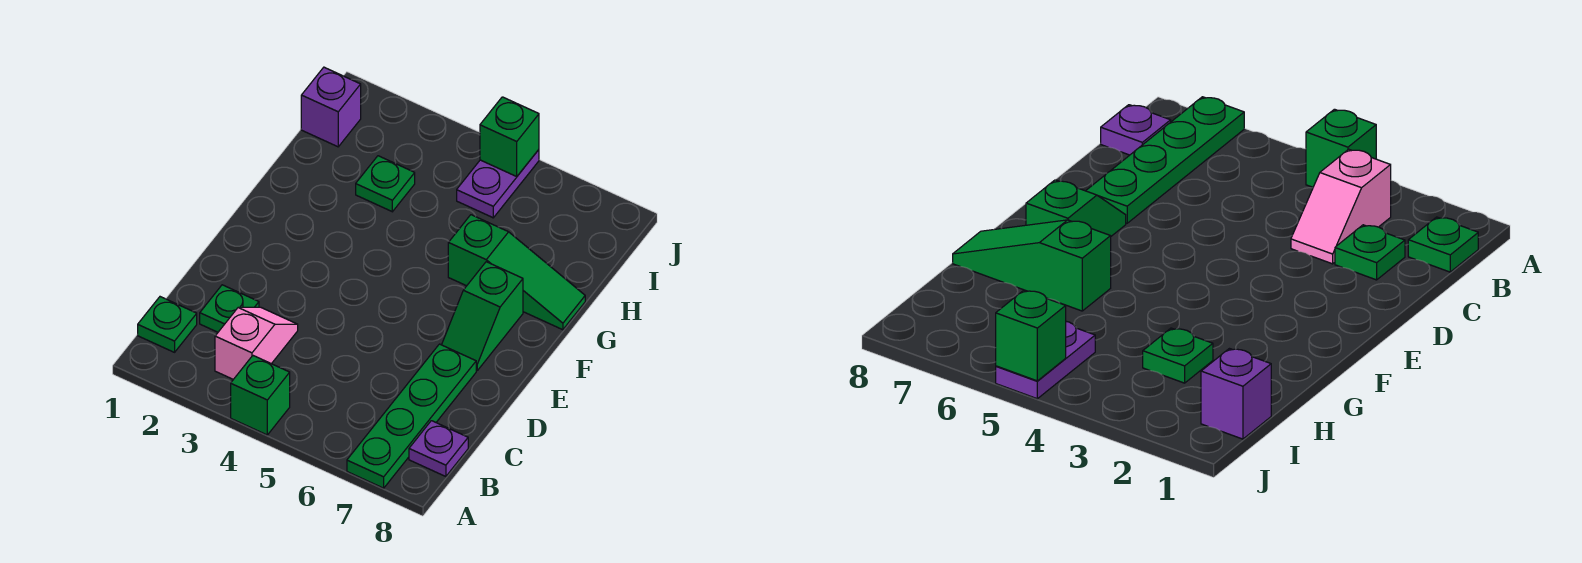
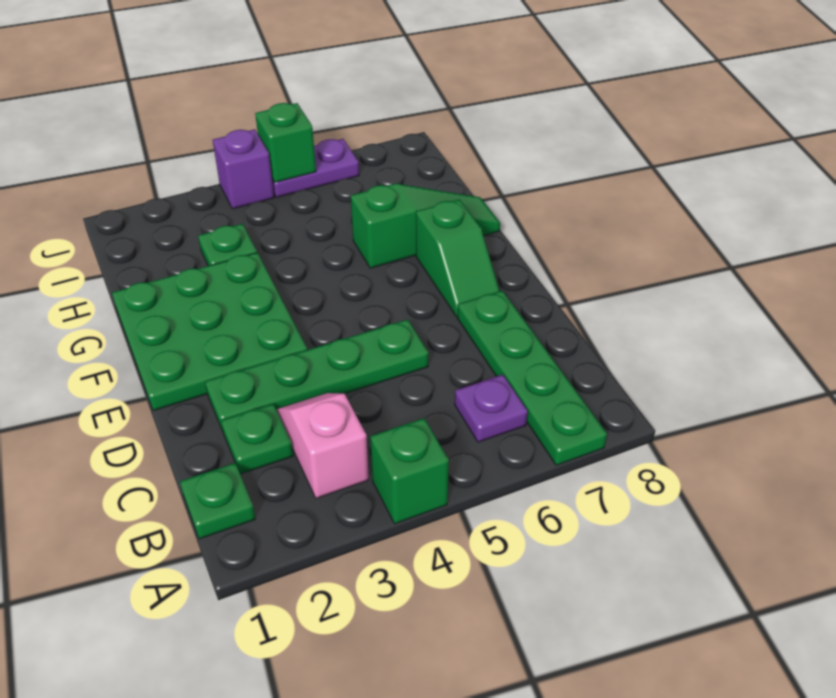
purple 1x1 plate [409,421,468,477] -> purple 1x1 plate moved to [455,375,528,442]
none -> green 1x4 plate [205,319,429,431]
none -> green 3x3 plate [112,253,307,411]
purple 1x1 brick [301,67,361,147] -> purple 1x1 brick moved to [213,129,274,209]
purple 1x2 plate [457,150,539,218] -> purple 1x2 plate turned to [272,139,359,197]

